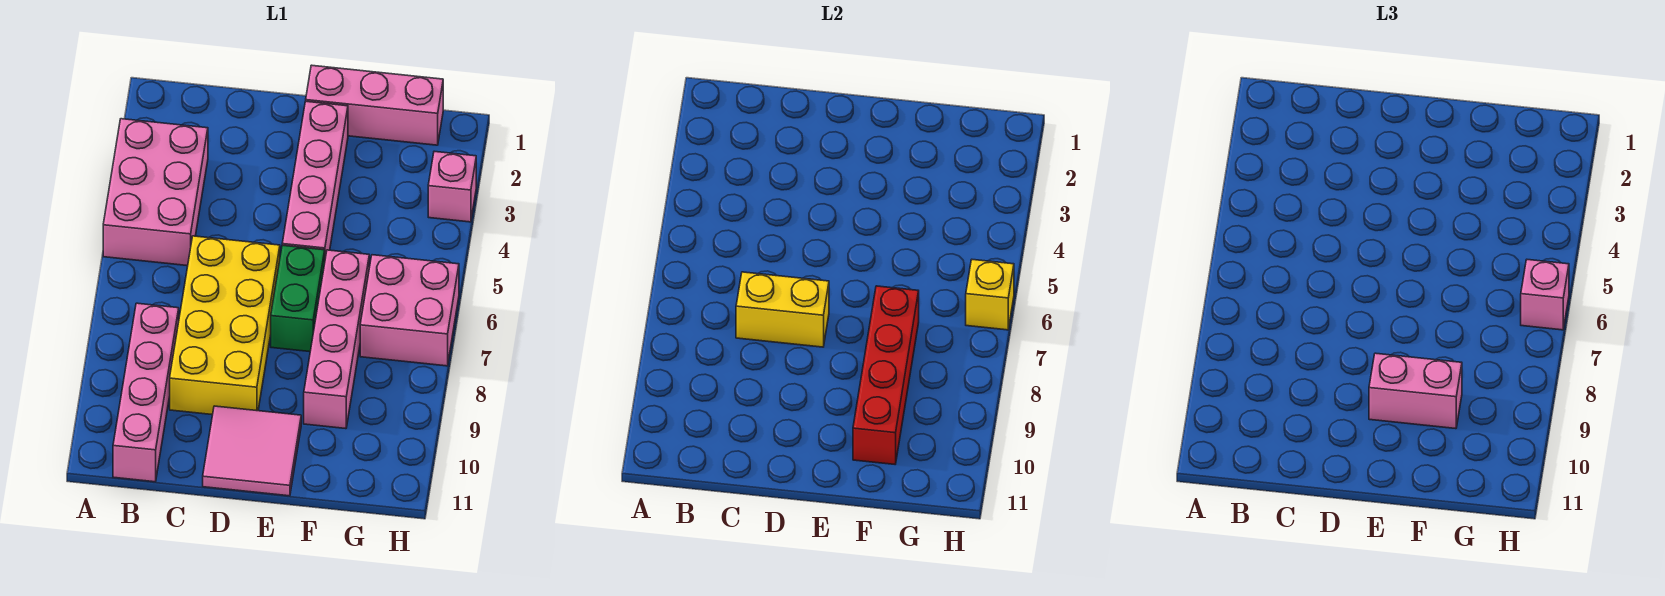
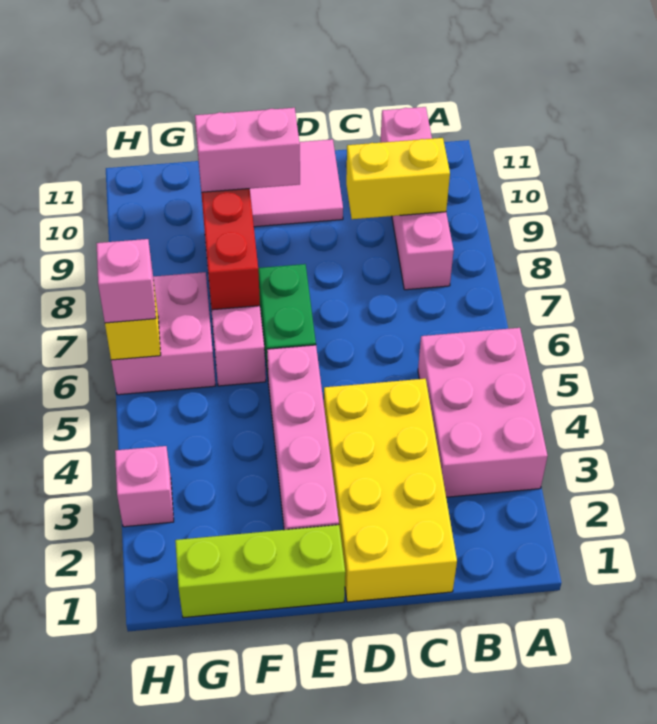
yellow 2x4 brick [170,236,280,415] -> yellow 2x4 brick moved to [324,379,457,602]
yellow 1x2 brick [736,272,829,347] -> yellow 1x2 brick moved to [346,138,450,219]
pink 1x3 brick [306,65,443,145] -> lime 1x3 brick [175,525,345,618]

